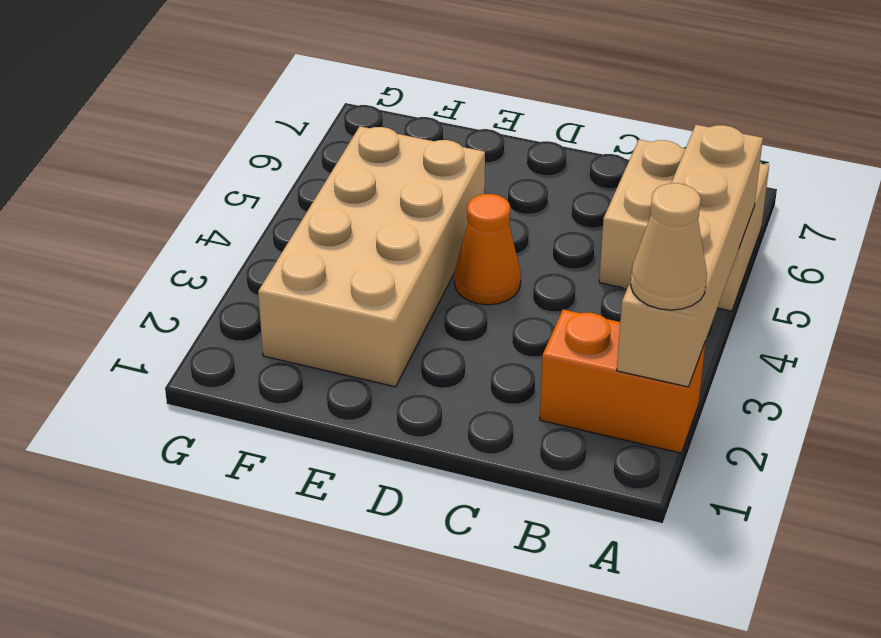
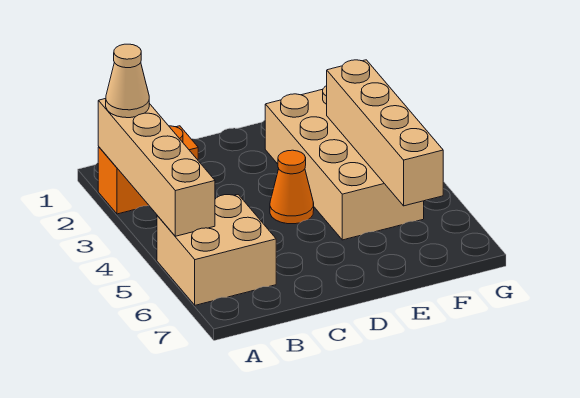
none -> tan 1x4 brick [327,60,443,206]

